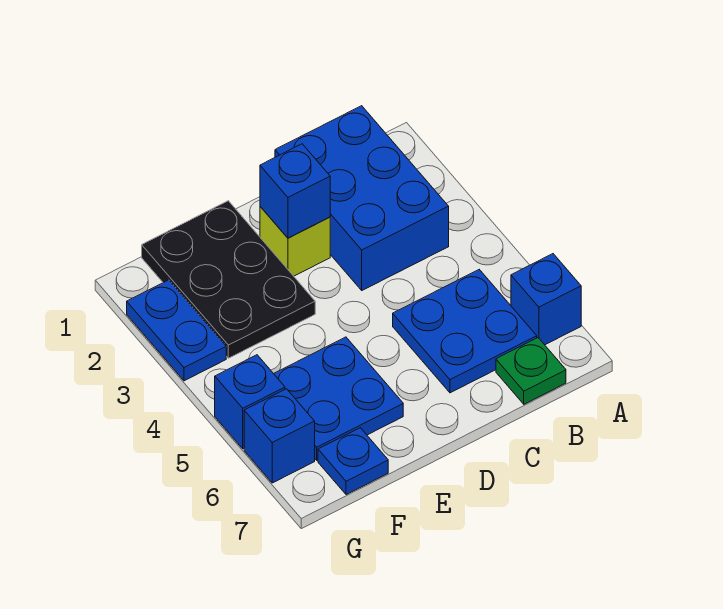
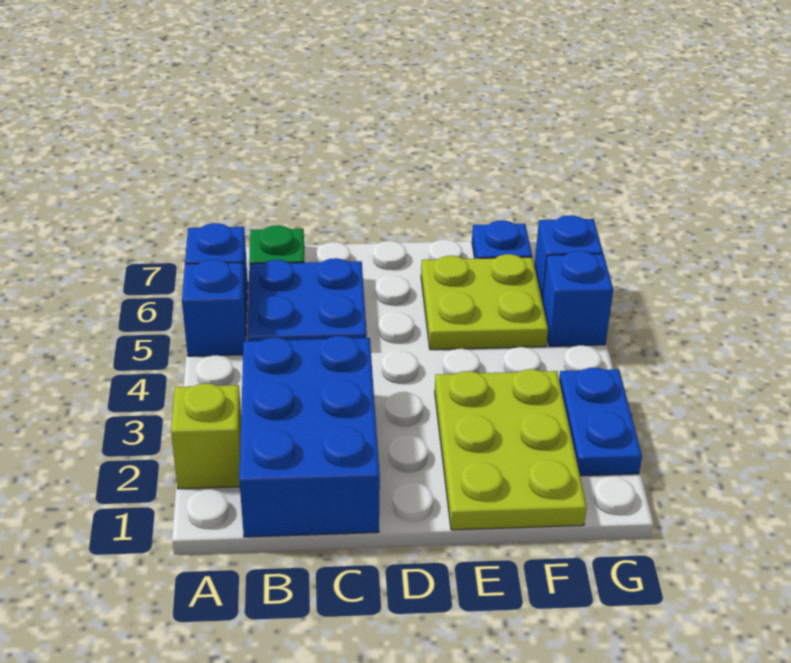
lime 1x1 brick [260,206,330,276] -> lime 1x1 brick moved to [171,384,241,489]
blue 1x1 brick [260,144,330,238] -> blue 1x1 brick moved to [182,260,247,356]
black 2x3 plate [142,201,315,358] -> lime 2x3 plate [435,369,587,530]
blue 2x2 plate [274,337,403,460] -> lime 2x2 plate [421,254,548,350]

